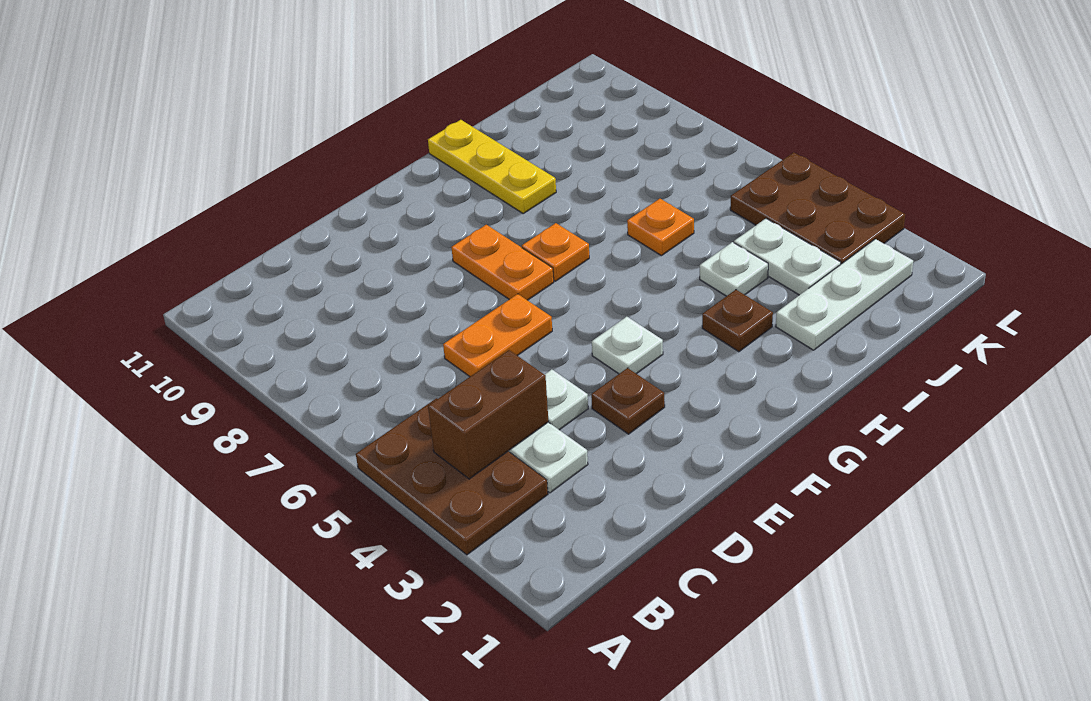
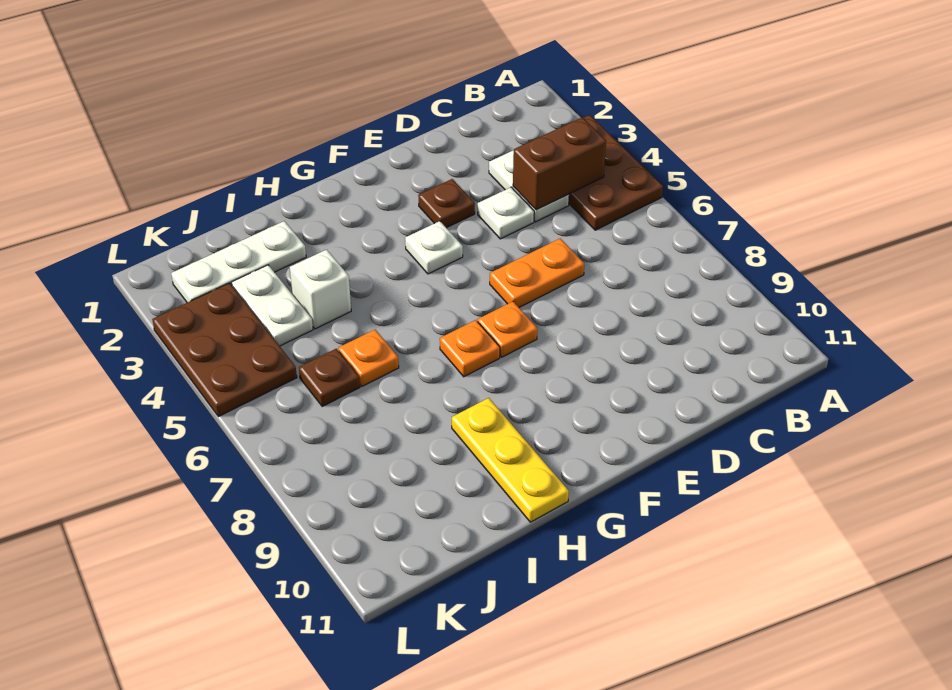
orange 1x2 plate [451,225,554,300] -> orange 1x1 plate [478,302,537,357]
brown 1x1 plate [702,290,773,352] -> brown 1x1 plate moved to [299,349,360,406]
white 1x1 plate [700,242,768,296] -> white 1x1 brick [290,250,351,329]

